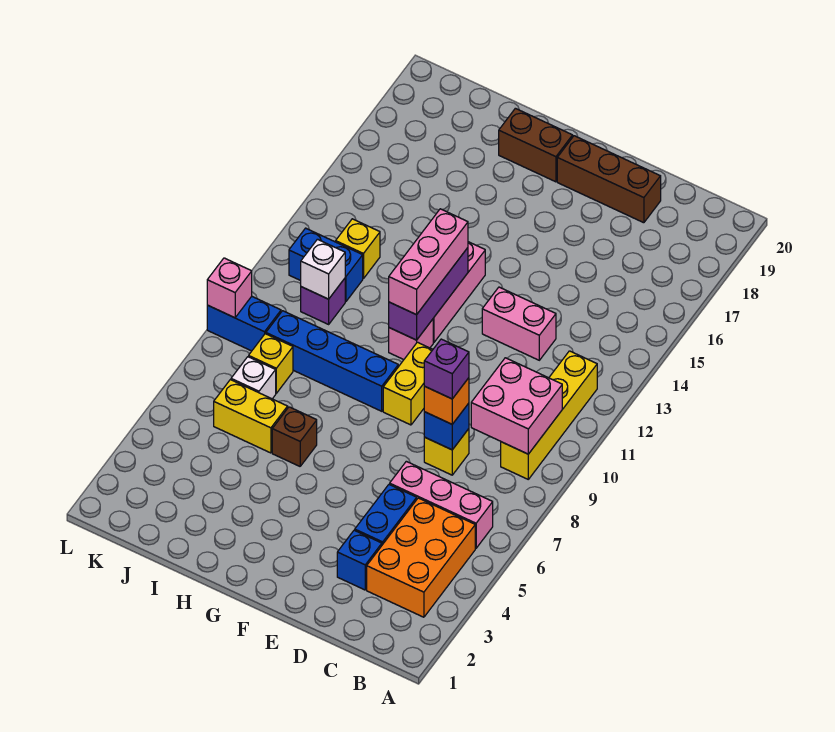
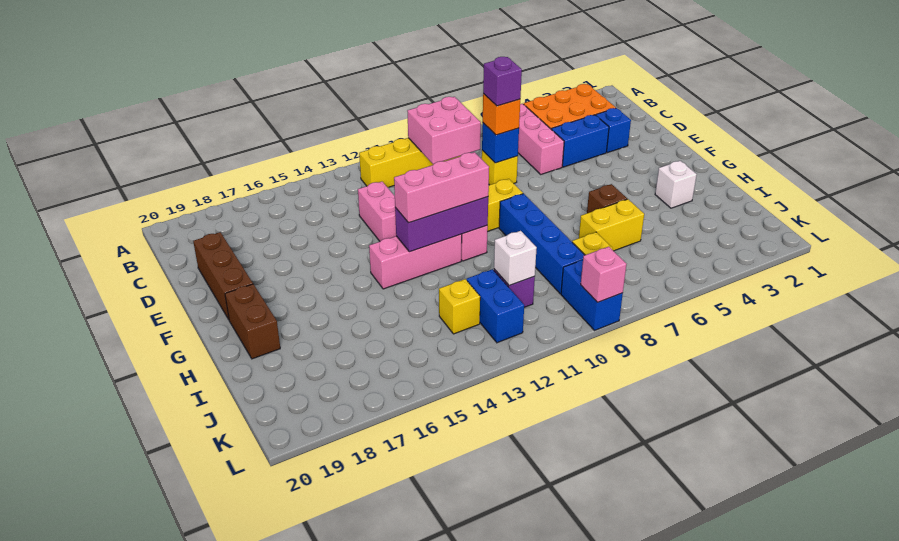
yellow 1x2 brick [214,380,288,453] -> yellow 1x2 brick turned to [579,199,644,251]
white 1x1 brick [231,357,276,399] -> white 1x1 brick moved to [655,161,697,208]

